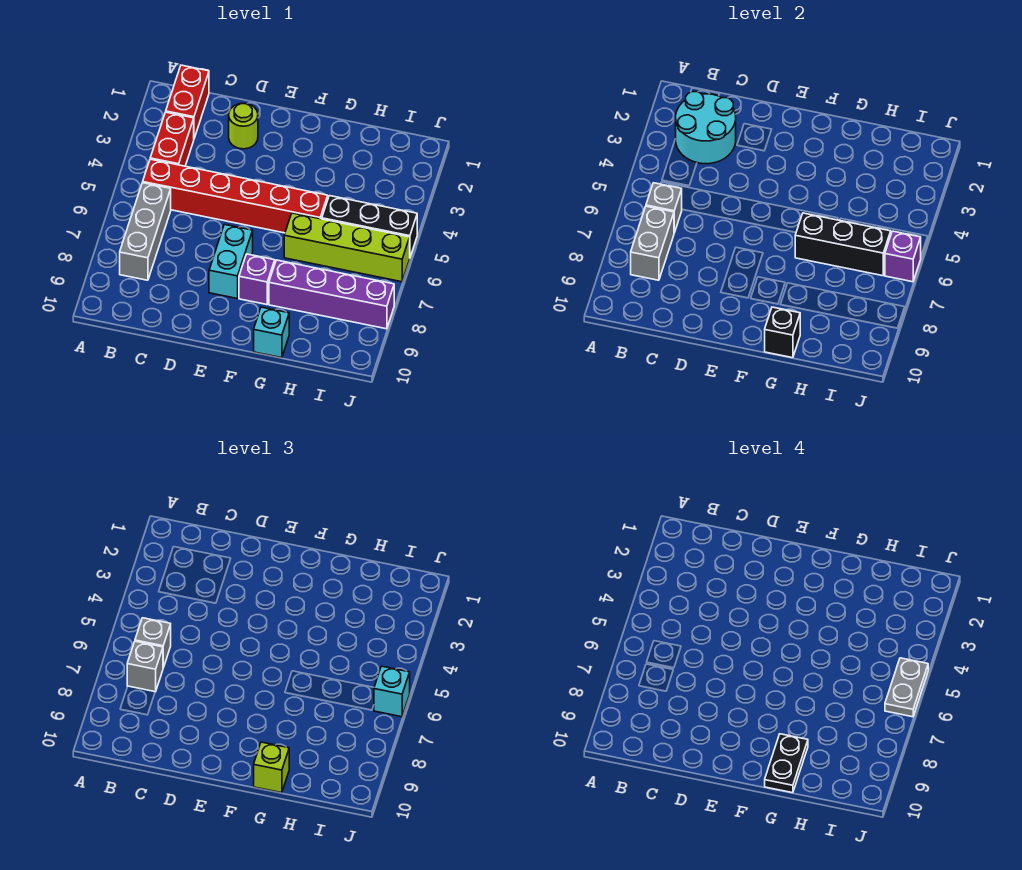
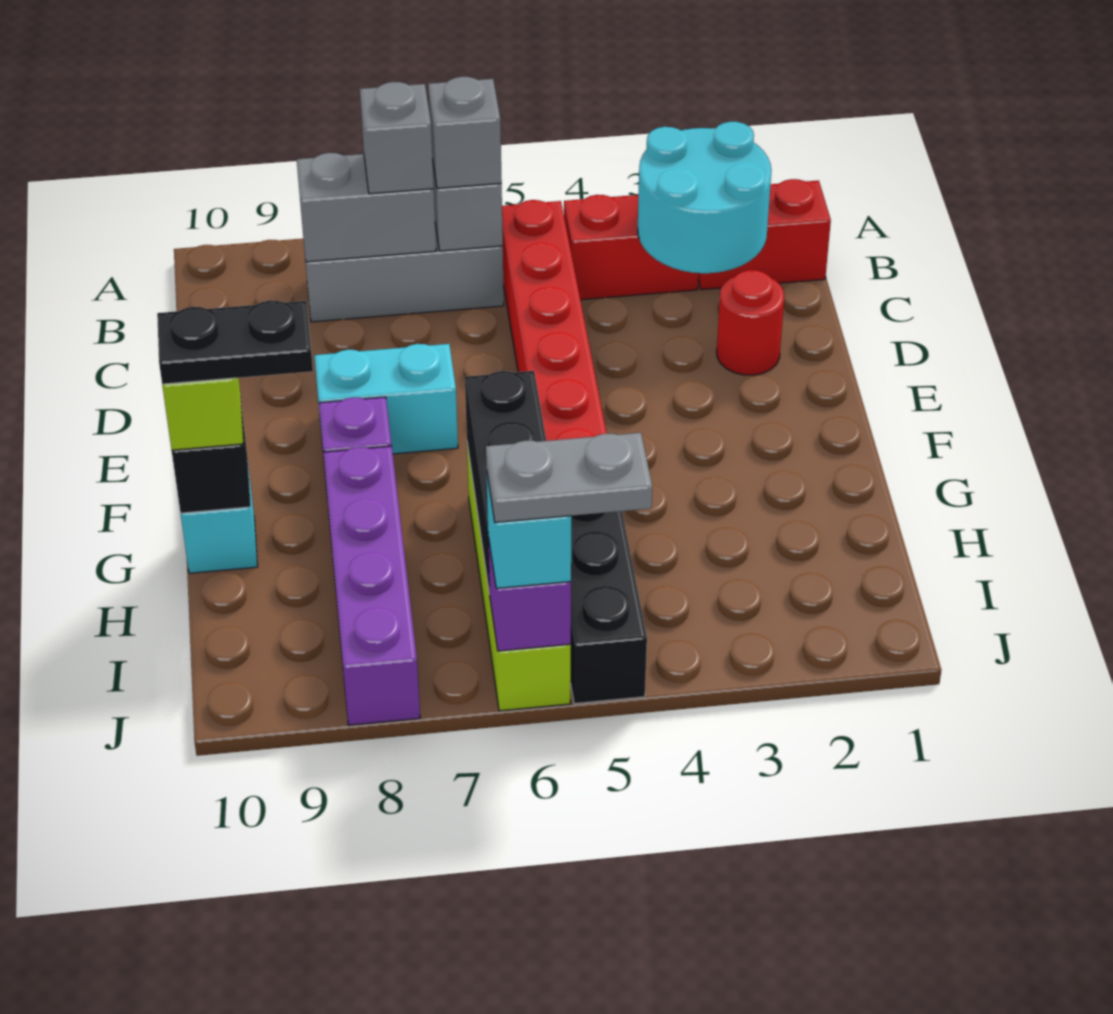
lime 1x1 round brick [229,103,258,149] -> red 1x1 round brick [717,270,784,375]

